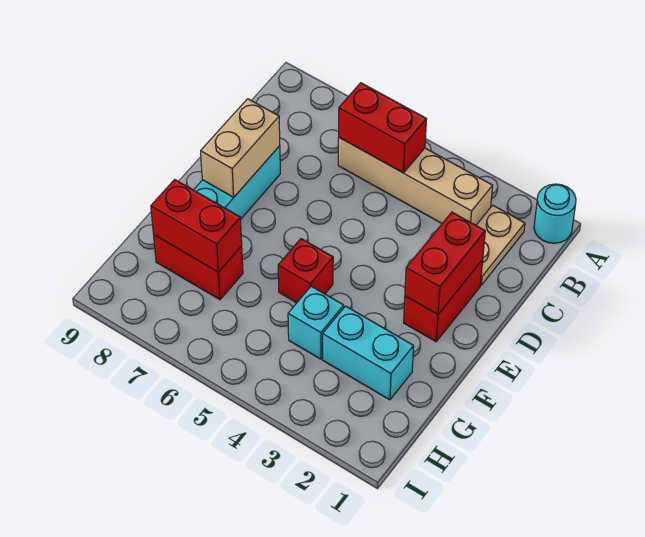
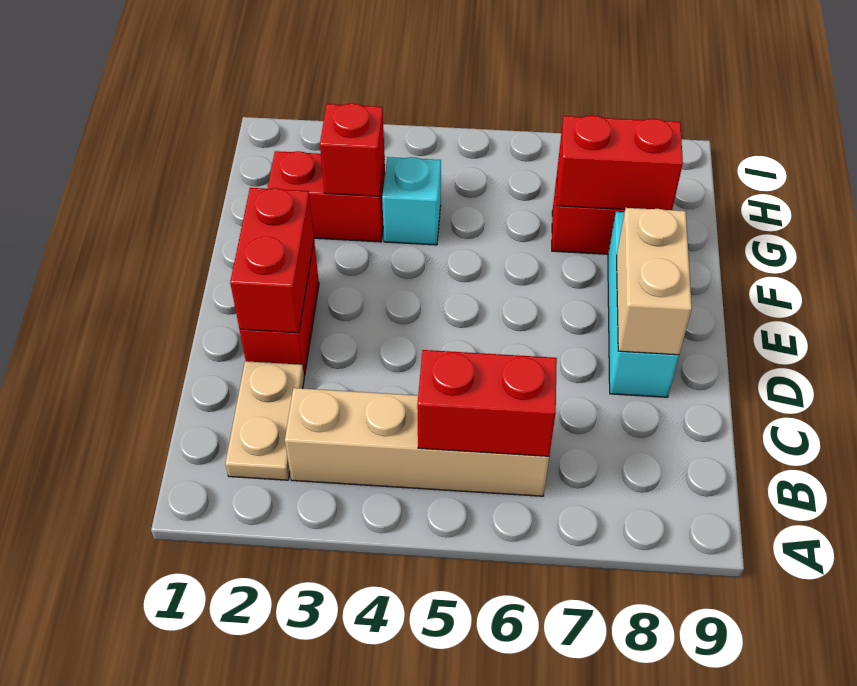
cyan 1x1 round brick [534,184,576,243] -> none
red 1x1 brick [278,239,333,303] -> red 1x1 brick moved to [320,103,385,196]
cyan 1x2 brick [323,306,414,400] -> red 1x2 brick [267,151,385,242]

